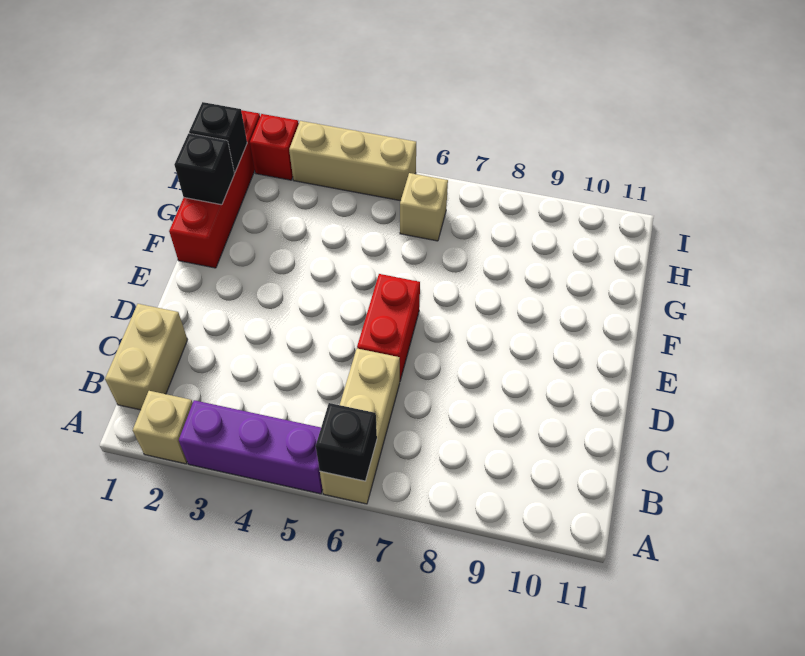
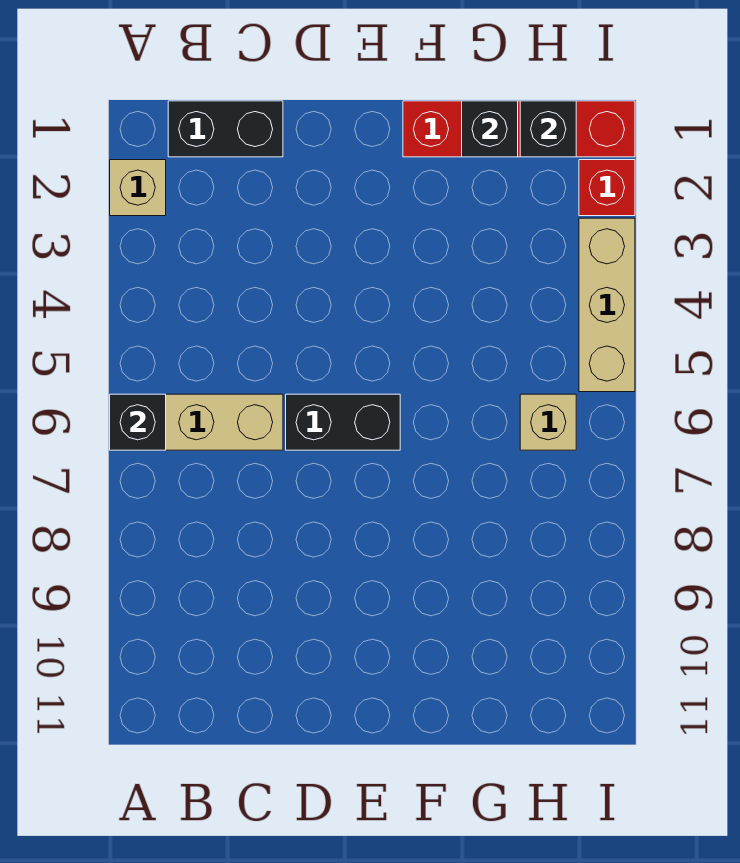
purple 1x3 brick [179,400,323,494] -> none
tan 1x2 brick [105,304,188,410] -> black 1x2 brick [168,101,283,157]
red 1x2 brick [357,274,420,381] -> black 1x2 brick [286,394,400,450]

